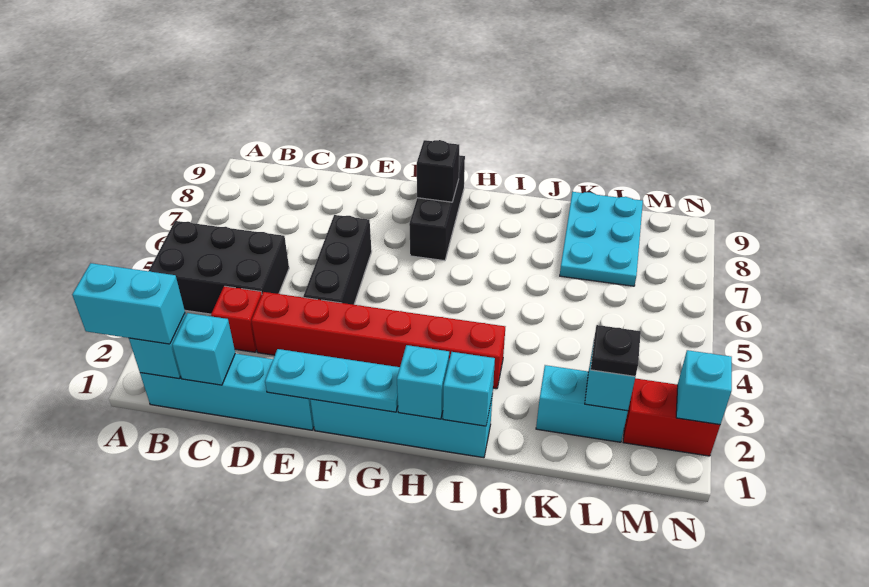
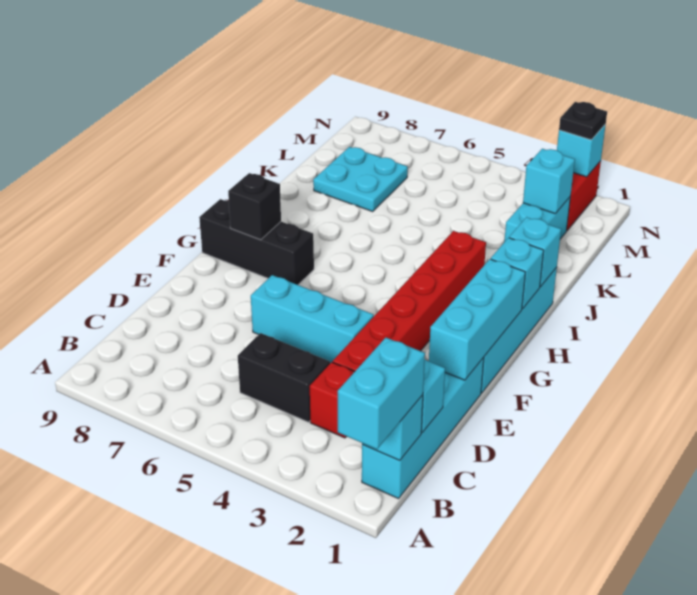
black 2x3 brick [149,221,289,314] -> black 1x2 brick [238,333,330,422]
cyan 1x3 plate [265,349,400,412] -> cyan 1x3 brick [429,259,525,380]
black 1x3 brick [303,215,372,305] -> cyan 1x3 brick [251,275,374,363]
cyan 2x3 plate [560,192,643,286] -> cyan 2x2 plate [313,147,408,211]
black 1x1 plate [591,325,641,376] -> black 1x1 plate moved to [559,102,607,140]

